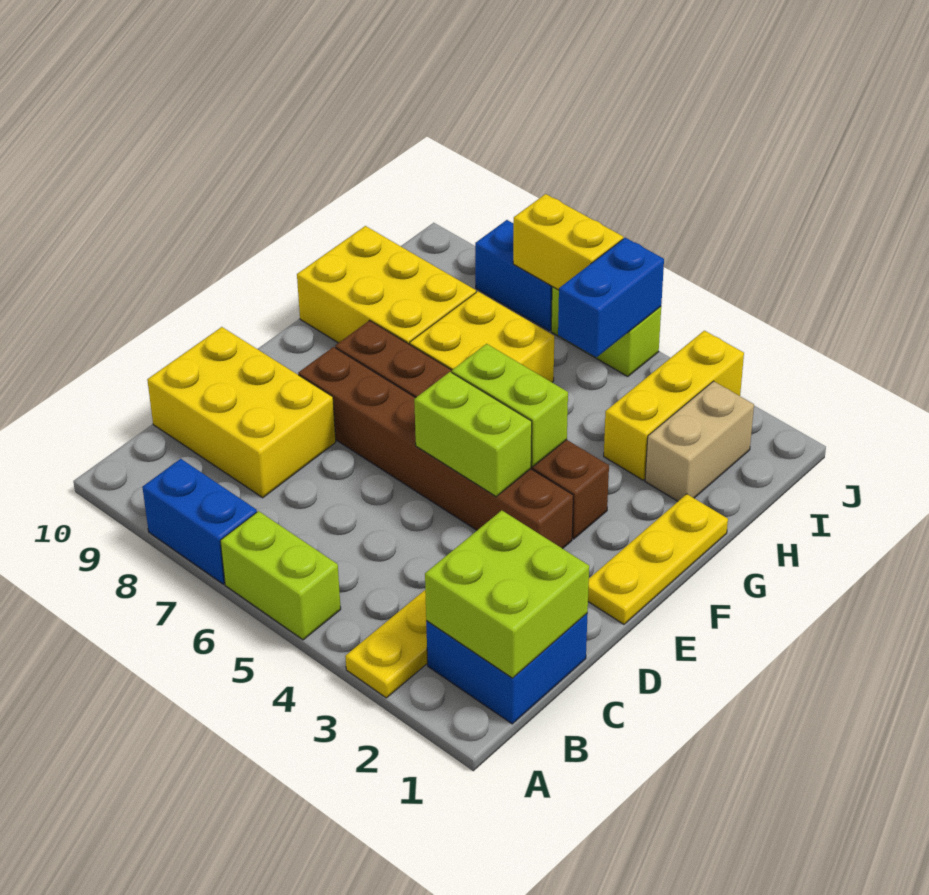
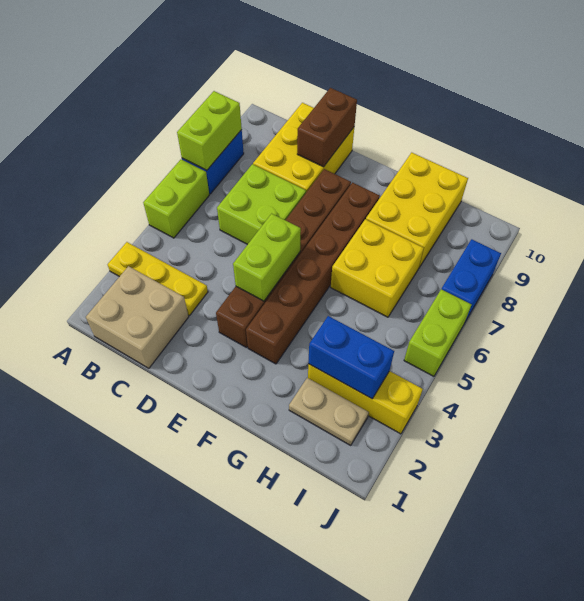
blue 2x2 brick [426,614,587,724] -> tan 2x2 brick [86,266,189,368]
lime 2x2 brick [425,510,589,678] -> lime 2x2 brick moved to [217,164,306,245]
none -> brown 1x2 brick [297,88,357,167]
yellow 1x3 plate [588,494,728,624] -> none
lime 1x2 brick [452,344,568,467] -> lime 1x2 brick moved to [177,91,242,170]
tan 1x2 brick [645,381,754,501] -> tan 1x2 plate [289,378,369,445]
blue 1x2 brick [558,238,664,357] -> blue 1x2 brick moved to [308,316,394,399]
yellow 1x2 brick [513,194,623,290] -> none

